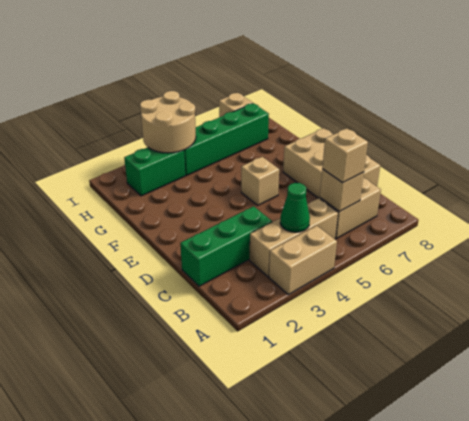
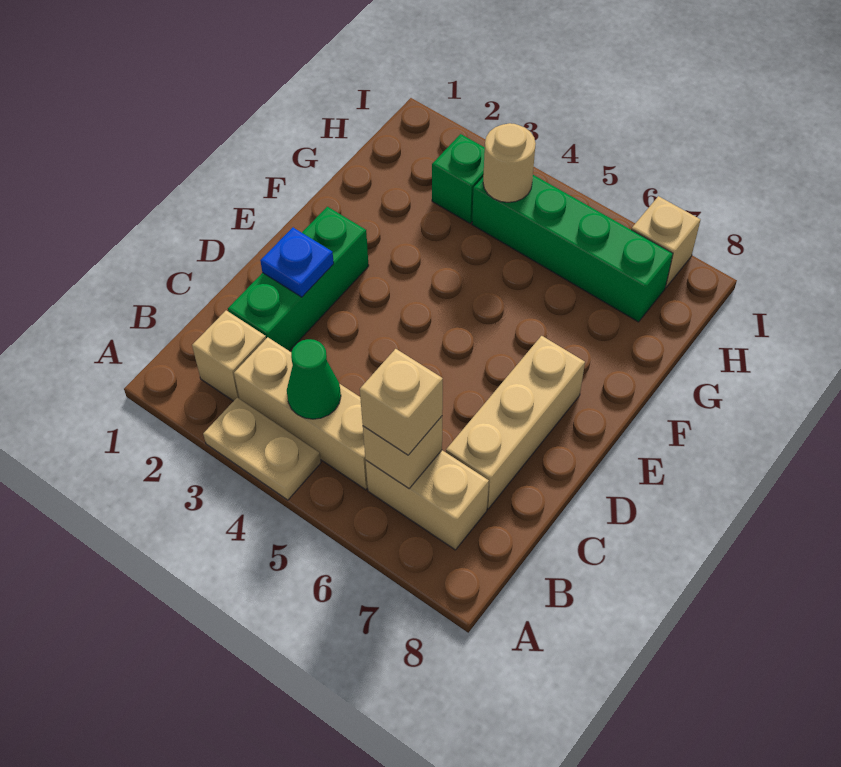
tan 1x2 brick [269,226,337,295] -> tan 1x2 plate [203,398,321,500]
green 1x3 brick [180,206,272,286] -> green 1x3 brick turned to [228,207,369,351]
tan 2x3 brick [283,128,380,199] -> tan 1x3 brick [446,336,585,509]
none -> blue 1x1 plate [260,228,334,297]
tan 1x1 brick [241,157,279,205] -> tan 1x1 brick moved to [192,310,266,401]
green 1x2 brick [124,148,185,196] -> green 1x1 brick [432,134,485,223]
tan 2x2 round brick [140,91,196,153] -> tan 1x1 round brick [483,123,536,202]

